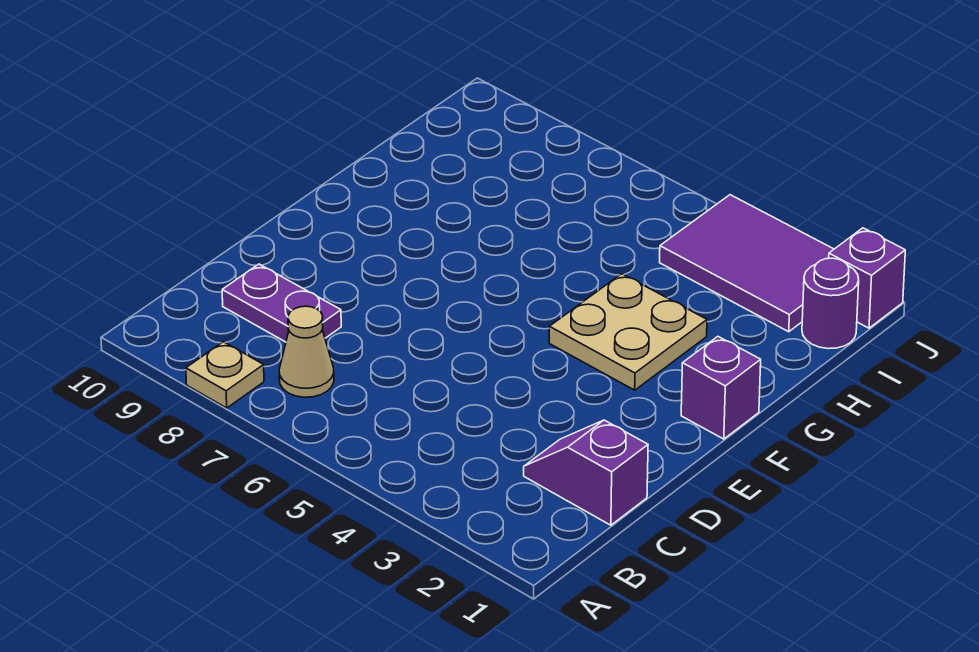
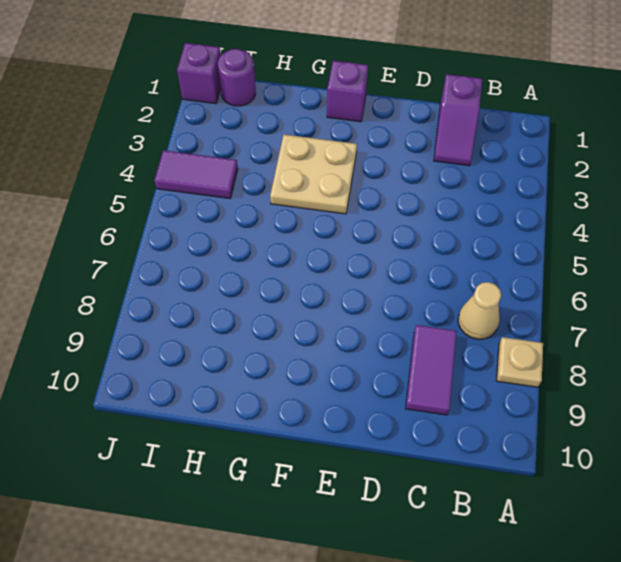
purple 1x2 plate [222,264,341,342] -> purple 1x2 tile [405,325,457,415]
purple 2x3 tile [660,195,834,332] -> purple 1x2 tile [155,150,238,199]

